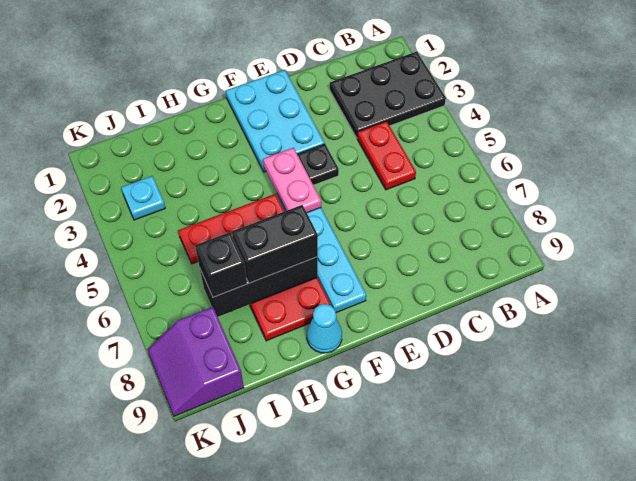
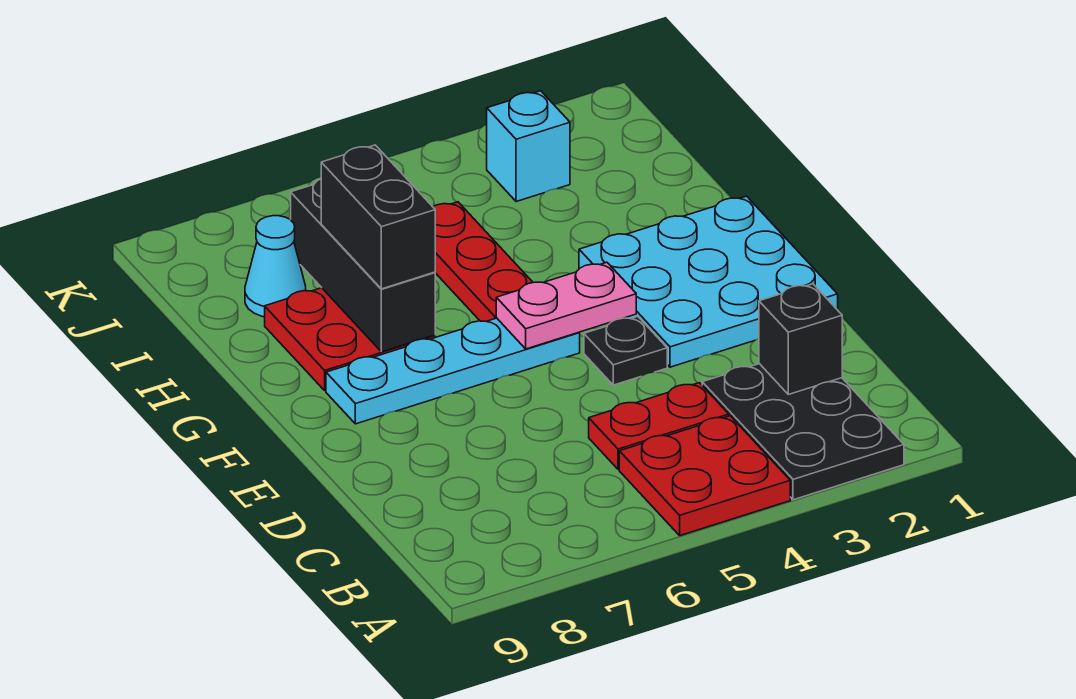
none -> red 2x2 plate [619,416,790,536]
cyan 2x3 plate [226,70,325,172] -> cyan 3x3 plate [579,196,838,367]
cyan 1x1 cone [307,304,342,353] -> cyan 1x1 cone moved to [245,216,306,317]
black 1x1 brick [195,232,247,297] -> black 1x1 brick moved to [759,284,842,394]
cyan 1x1 plate [121,176,165,220] -> cyan 1x1 brick [487,91,570,202]
purple 2x2 slope [147,307,244,416] -> none

